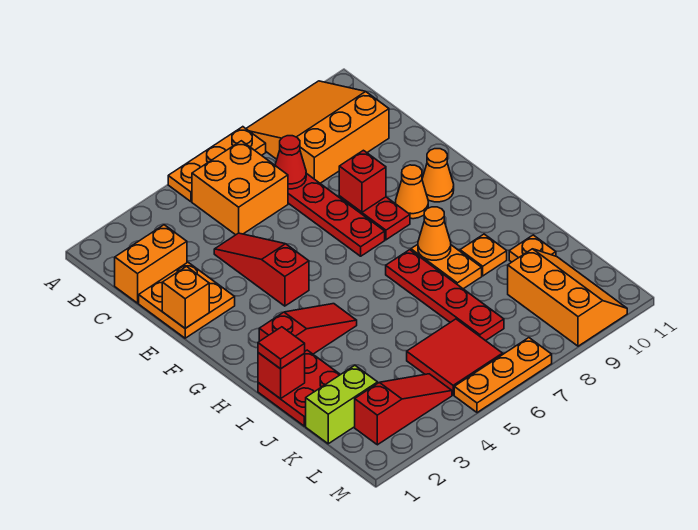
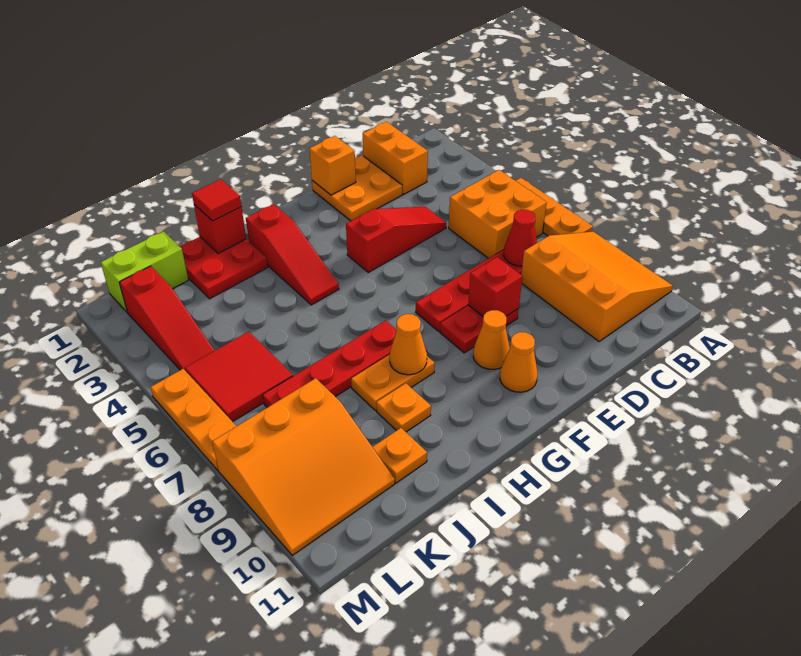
lime 1x2 brick [306,365,378,444] -> lime 1x2 brick turned to [101,231,188,312]
orange 2x3 slope [508,249,627,346] -> orange 3x3 slope [212,378,395,555]

